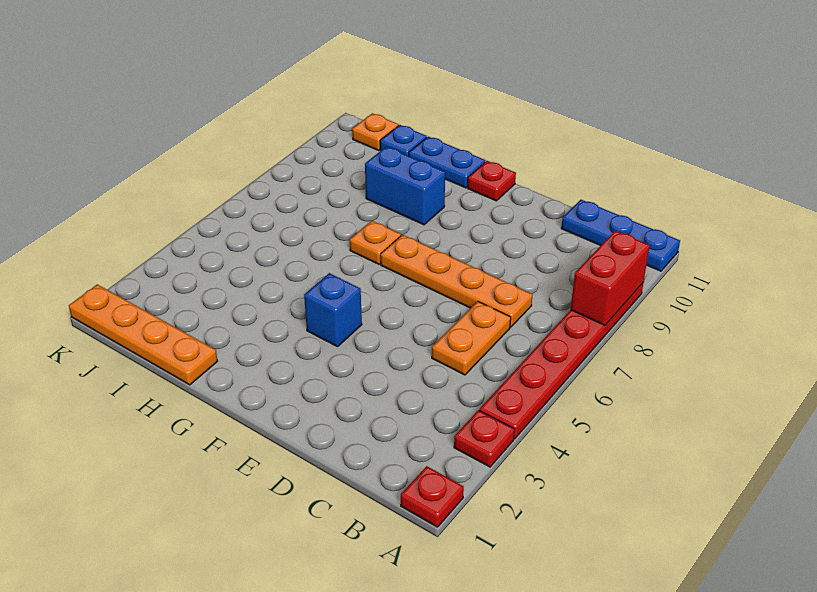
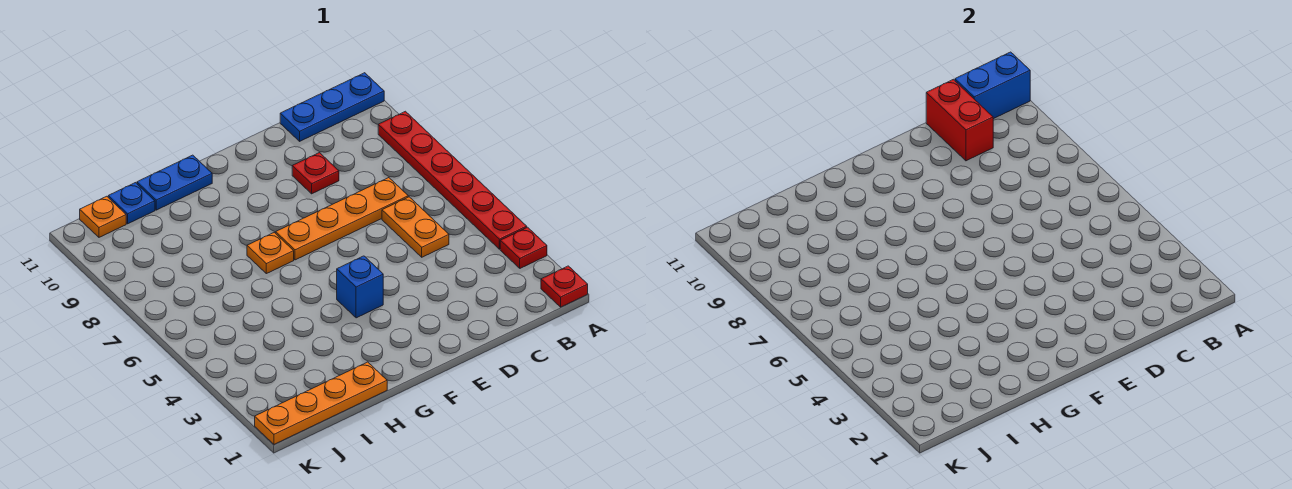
red 1x2 brick [571,231,650,325] -> red 1x2 brick moved to [926,79,993,161]
red 1x1 plate [468,161,516,201] -> red 1x1 plate moved to [292,153,339,194]
blue 1x2 brick [365,147,445,225] -> blue 1x2 brick moved to [955,52,1030,119]

